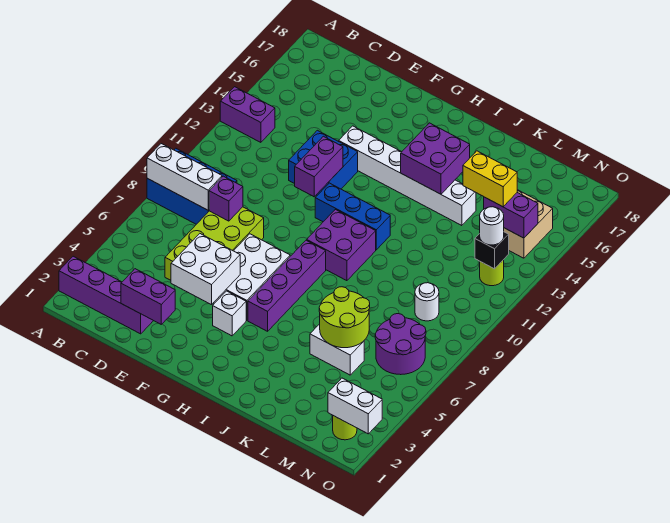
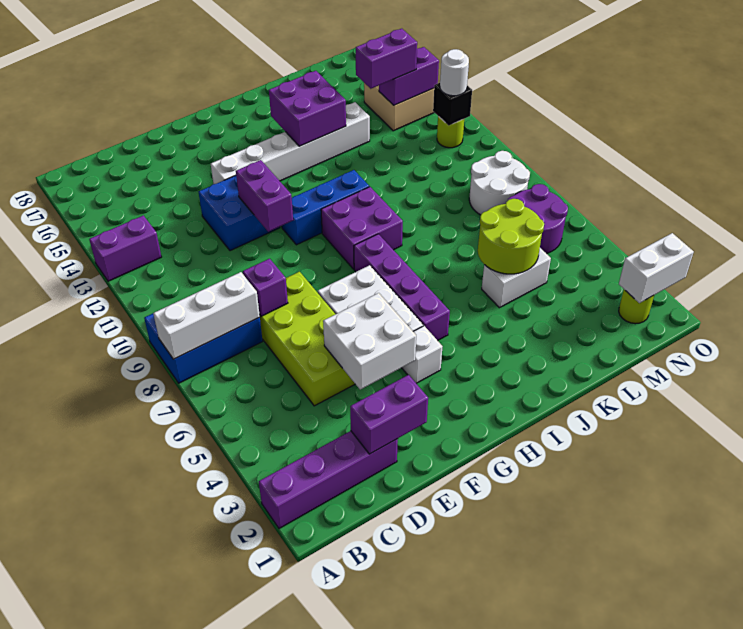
yellow 1x2 brick [463,151,517,207] -> purple 1x2 brick [356,29,417,89]
white 1x1 round brick [415,283,439,321] -> white 2x2 round brick [469,151,530,215]

